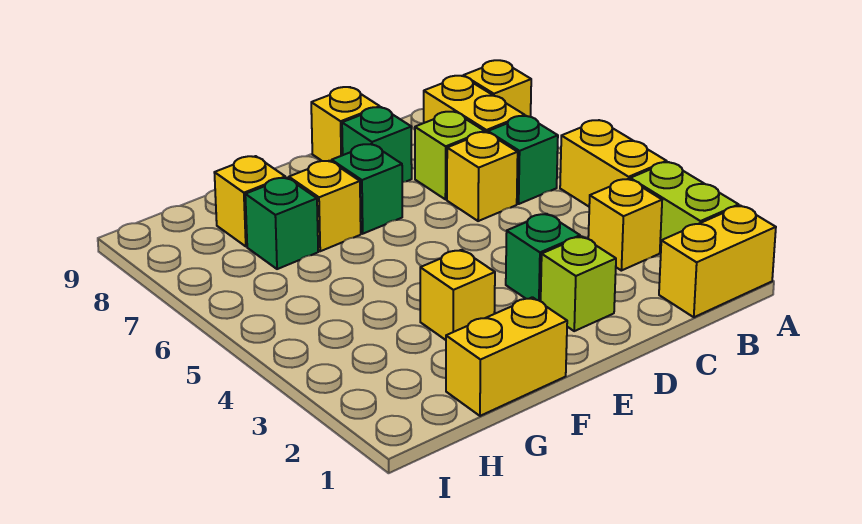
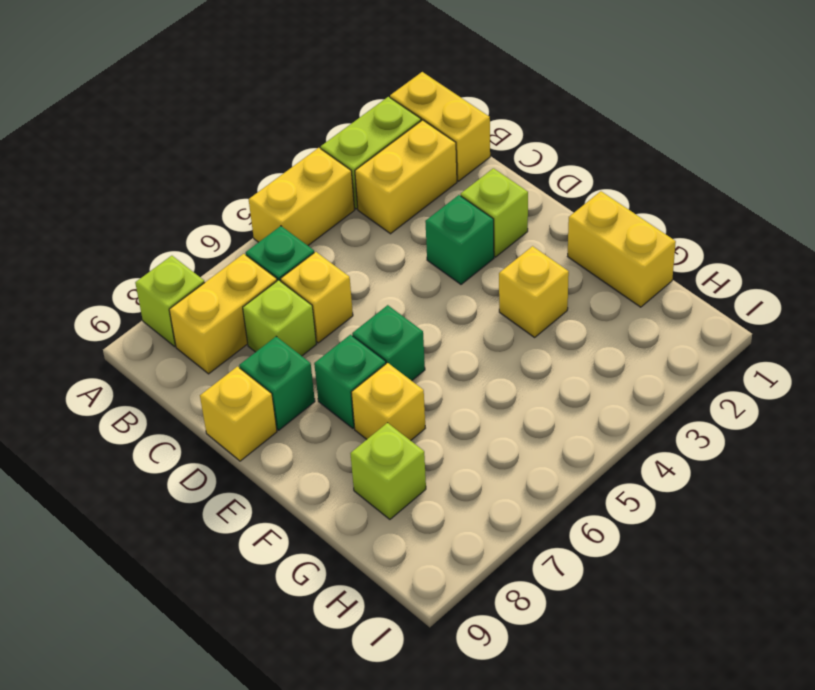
yellow 1x1 brick [463,60,531,117] -> lime 1x1 brick [135,256,205,346]
yellow 1x1 brick [588,179,662,271] -> yellow 1x2 brick [355,120,457,234]
green 1x1 brick [245,178,318,269] -> green 1x1 brick moved to [352,305,425,381]
yellow 1x1 brick [214,156,285,246] -> lime 1x1 brick [350,423,426,519]

